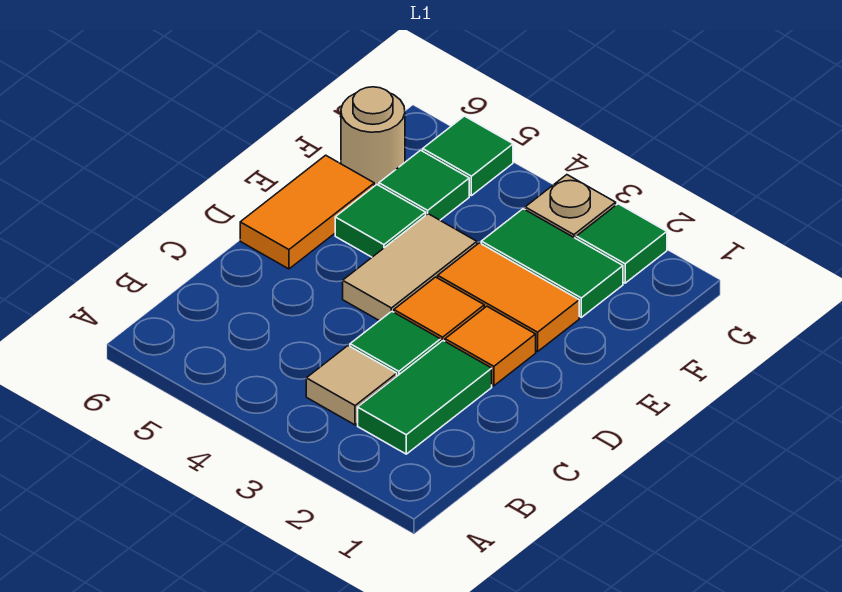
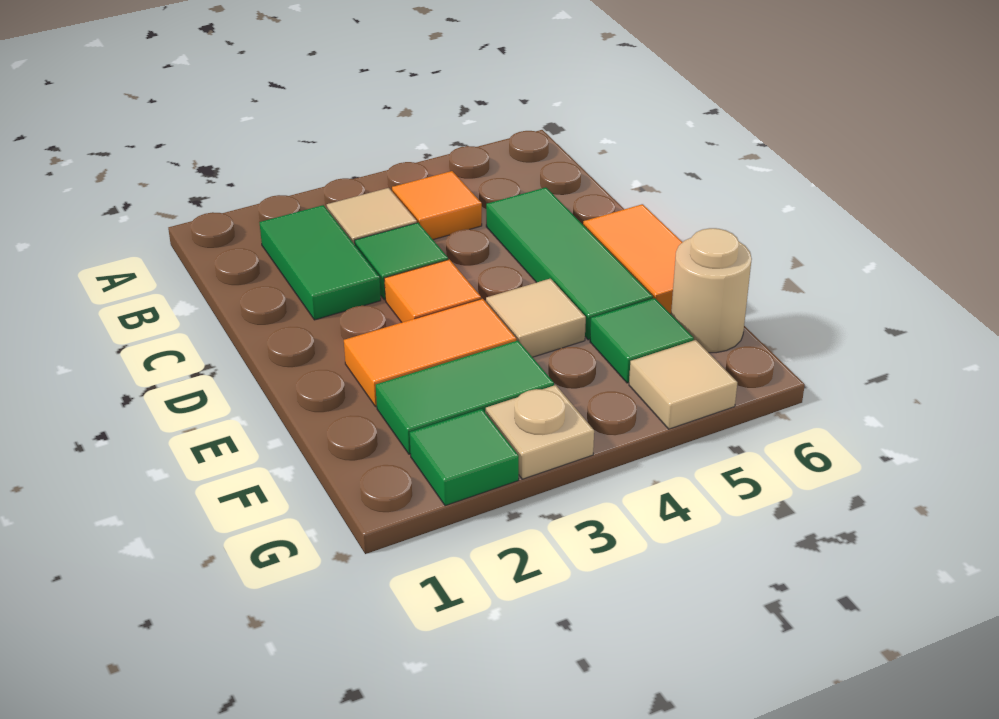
orange 1x1 tile [445,306,536,386] -> orange 1x1 tile moved to [392,171,482,240]
tan 1x2 tile [343,214,477,321] -> tan 1x1 tile [486,279,586,357]
green 1x1 tile [335,185,426,257] -> green 1x3 tile [486,187,653,340]
green 1x1 tile [423,116,513,196] -> tan 1x1 tile [629,340,737,429]

